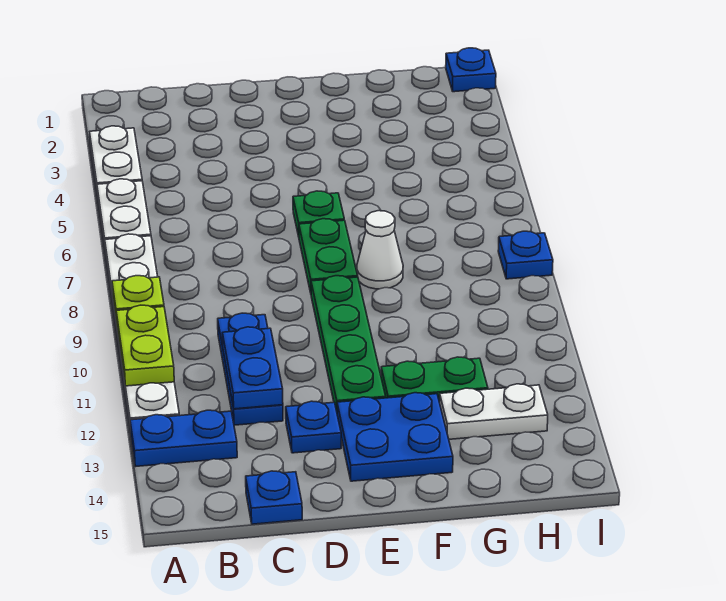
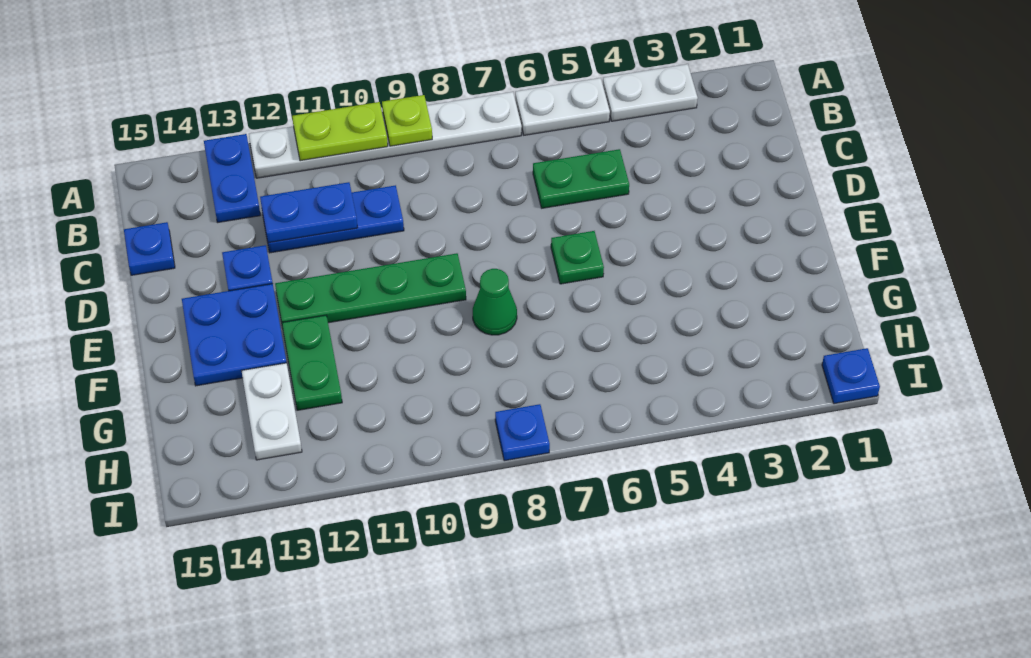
green 1x2 plate [299,219,358,293] -> green 1x2 plate moved to [533,149,629,208]
white 1x1 cone [357,211,403,289] -> green 1x1 cone [473,269,517,335]

